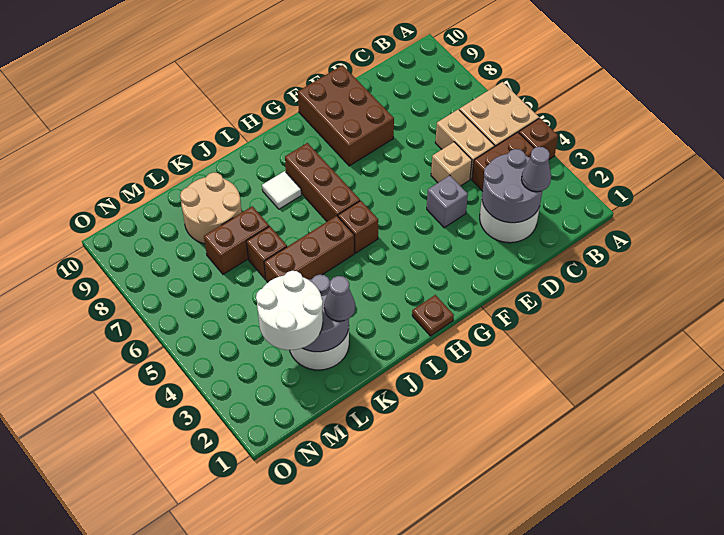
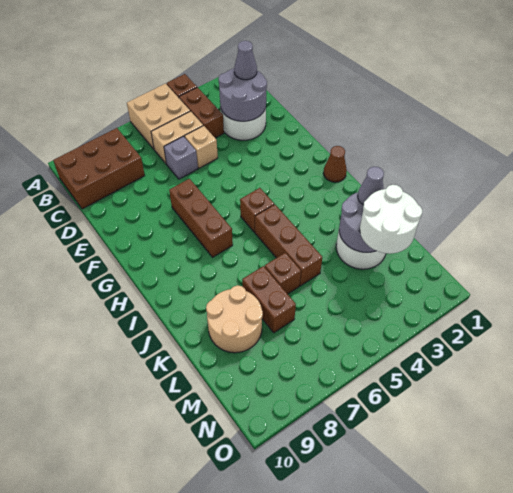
grey 1x1 brick [427,176,468,228] -> grey 1x1 brick moved to [164,136,198,179]
brown 2x3 brick [298,65,394,166] -> brown 2x3 brick moved to [53,128,145,209]
brown 1x1 plate [412,295,454,336] -> brown 1x1 cone [324,146,347,182]
brown 1x3 brick [285,143,360,221] -> brown 1x3 brick turned to [169,179,233,257]
white 1x1 tile [262,171,301,209] -> none

